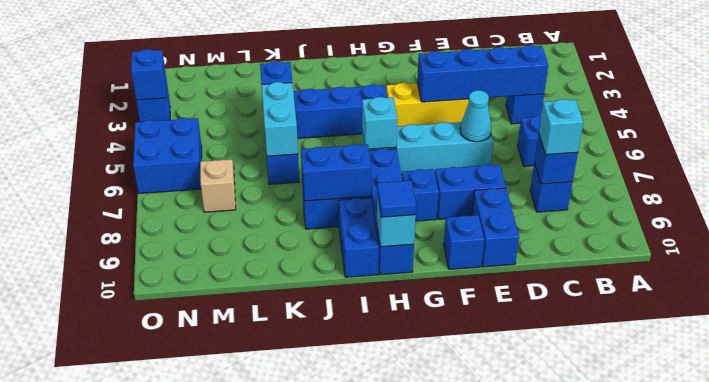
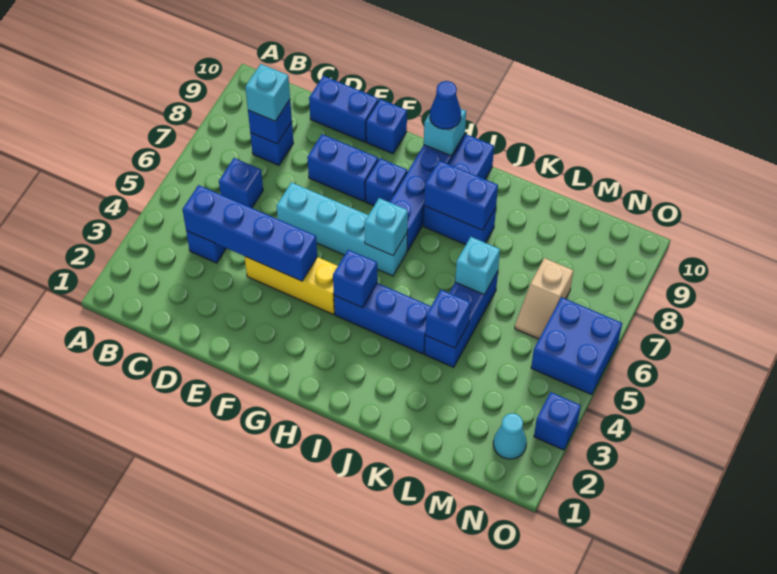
cyan 1x1 cone [460,90,491,142] -> cyan 1x1 cone moved to [493,413,527,459]
blue 1x2 brick [472,188,519,267] -> blue 1x2 brick turned to [309,76,378,142]
blue 1x1 tile [377,180,416,217] -> blue 1x1 cone [430,81,461,129]
cyan 1x2 brick [262,82,298,156] -> cyan 1x1 brick [455,237,500,294]
blue 1x1 brick [131,49,166,100] -> blue 1x1 brick moved to [333,250,377,308]

